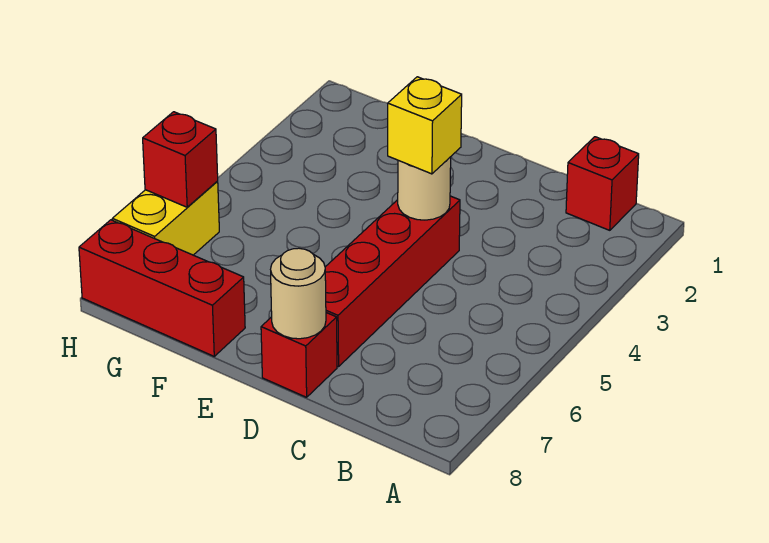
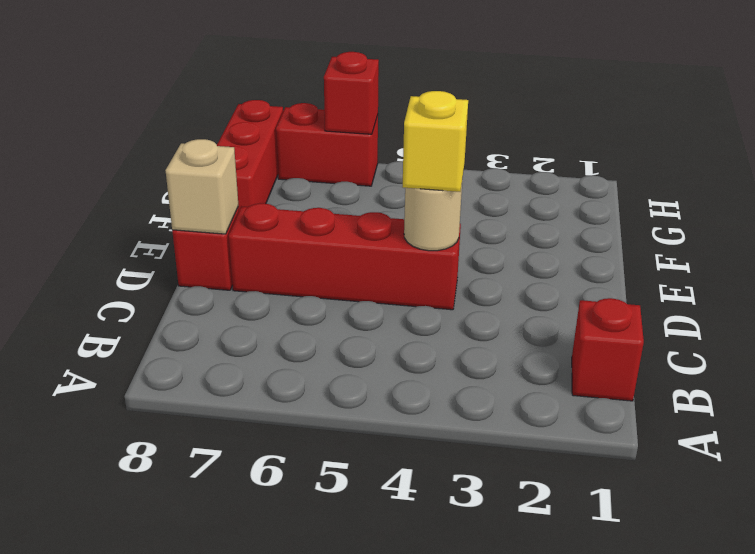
tan 1x1 round brick [271,248,326,339] -> tan 1x1 brick [165,139,238,234]
yellow 1x2 brick [112,181,219,255] -> red 1x2 brick [276,103,378,186]

